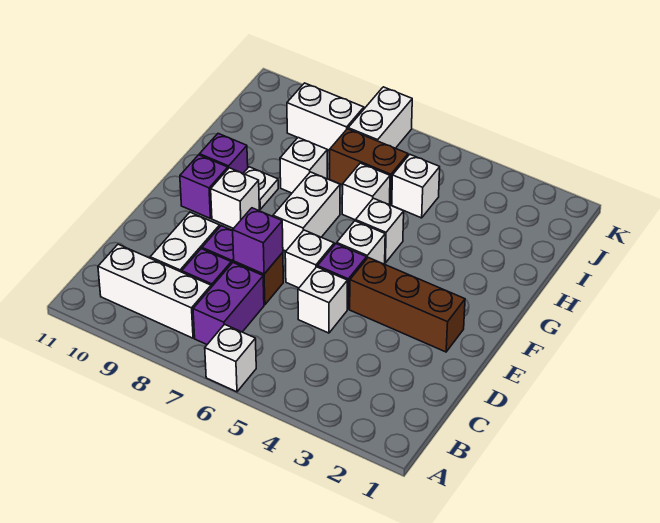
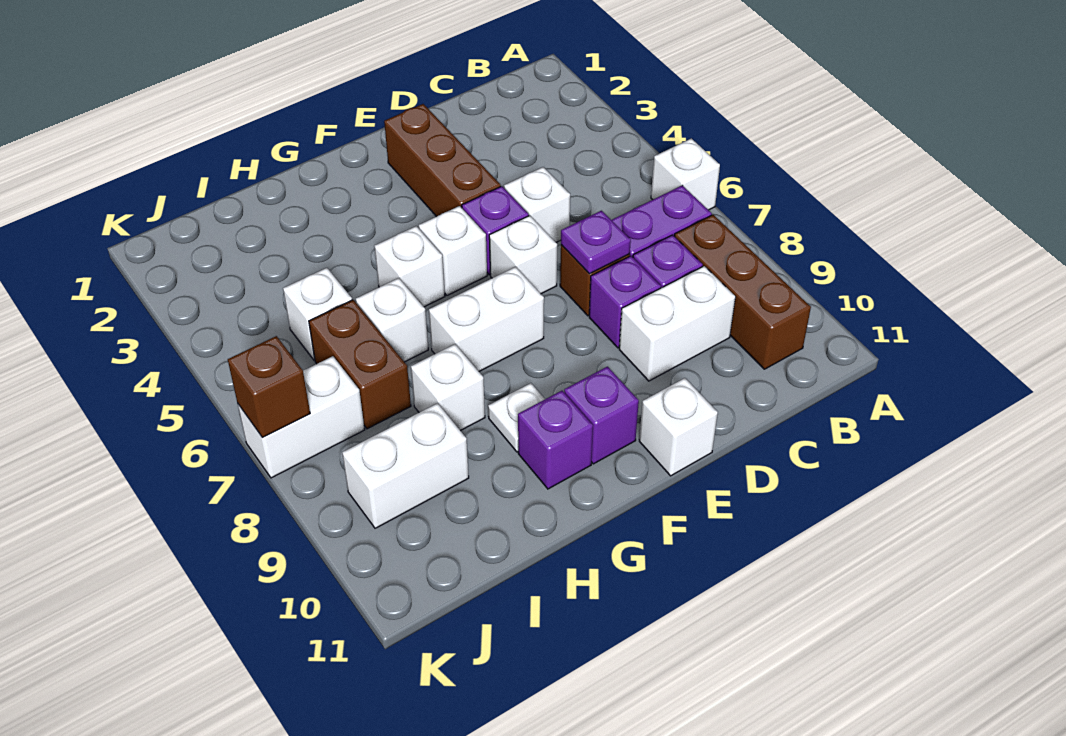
white 1x3 brick [98,244,211,338] -> brown 1x3 brick [674,215,811,369]
purple 1x1 brick [233,208,283,274] -> purple 1x1 plate [561,211,631,274]
white 1x1 brick [211,168,259,229] -> white 1x1 brick moved to [639,378,718,476]
white 1x2 brick [287,83,364,151] -> white 1x2 brick turned to [342,403,469,528]
none -> brown 1x1 brick [228,336,310,437]

